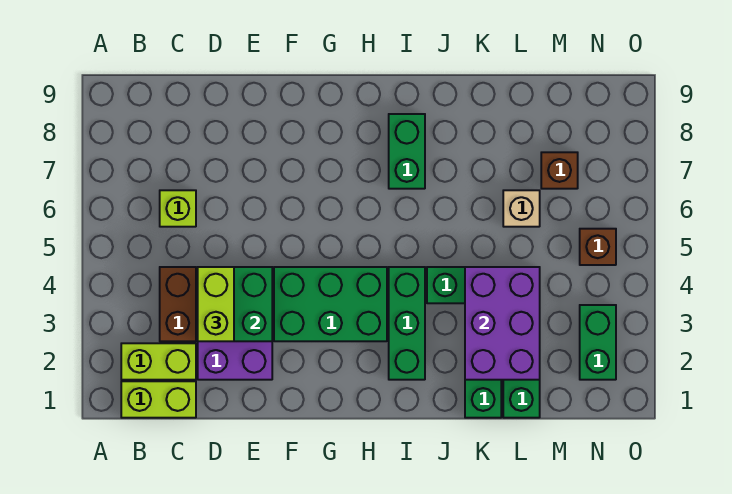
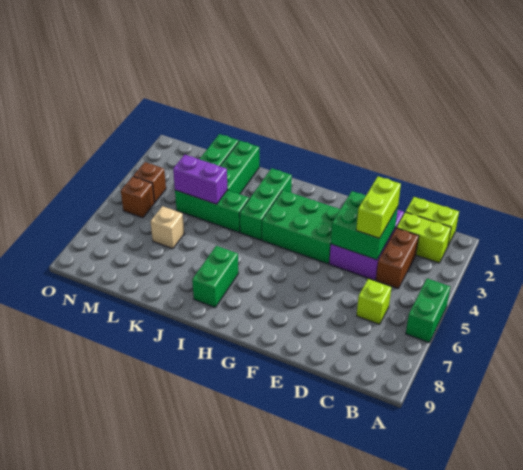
purple 2x3 brick [465,267,540,380] -> purple 1x2 brick [173,155,227,204]
brown 1x1 brick [541,152,578,189] -> brown 1x1 brick moved to [133,162,166,203]
green 1x2 brick [580,305,616,380] -> green 1x2 brick moved to [406,279,450,343]

